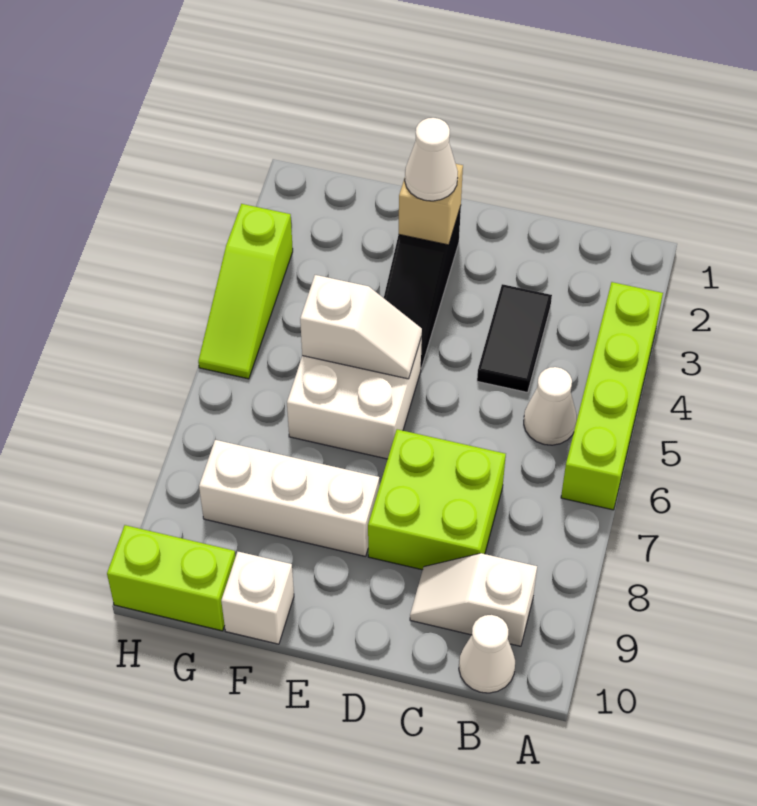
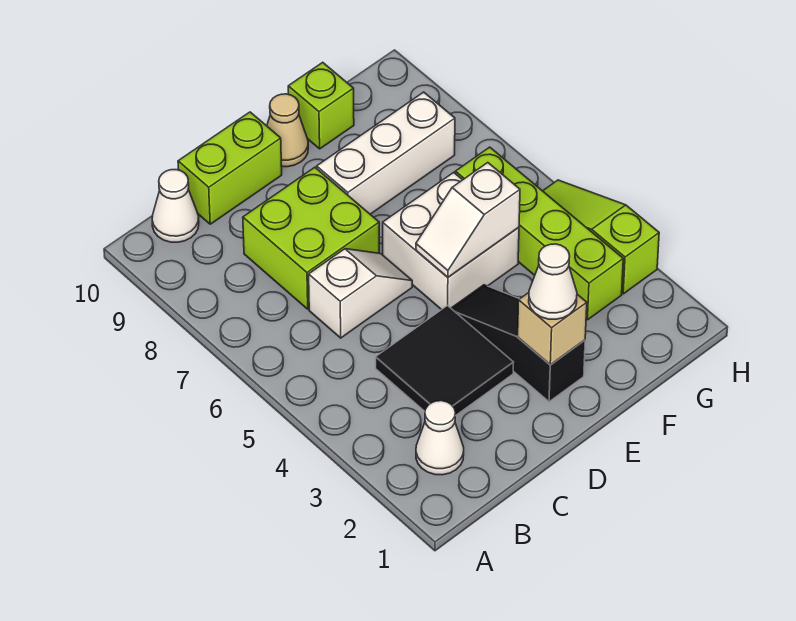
lime 1x4 brick [561,282,663,510] -> lime 1x4 brick moved to [455,147,623,320]
white 1x1 cone [524,367,577,445] -> white 1x1 cone moved to [416,401,464,475]
white 1x2 slope [410,553,537,646] -> white 1x2 slope moved to [309,249,412,338]
black 1x2 tile [477,284,552,392] -> black 2x2 tile [376,305,514,416]
none -> tan 1x1 cone [267,94,308,167]
white 1x1 brick [221,551,294,644] -> lime 1x1 brick [288,62,354,149]
lime 1x2 brick [107,525,235,631] -> lime 1x2 brick moved to [178,112,282,224]

